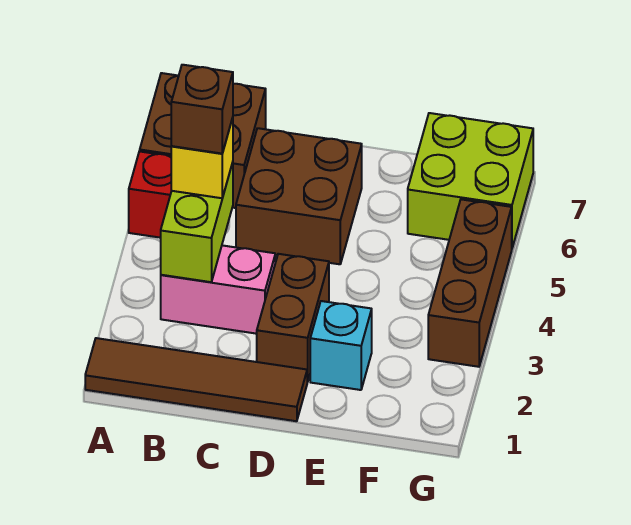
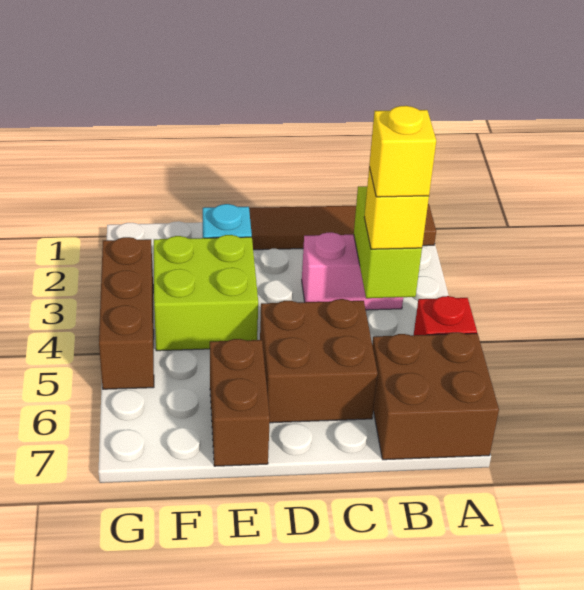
brown 1x1 brick [171,65,233,154] -> yellow 1x1 brick [369,106,436,197]
brown 1x2 brick [257,254,329,382] -> brown 1x2 brick moved to [210,339,270,466]
lime 2x2 brick [408,113,533,248] -> lime 2x2 brick moved to [154,235,258,351]

